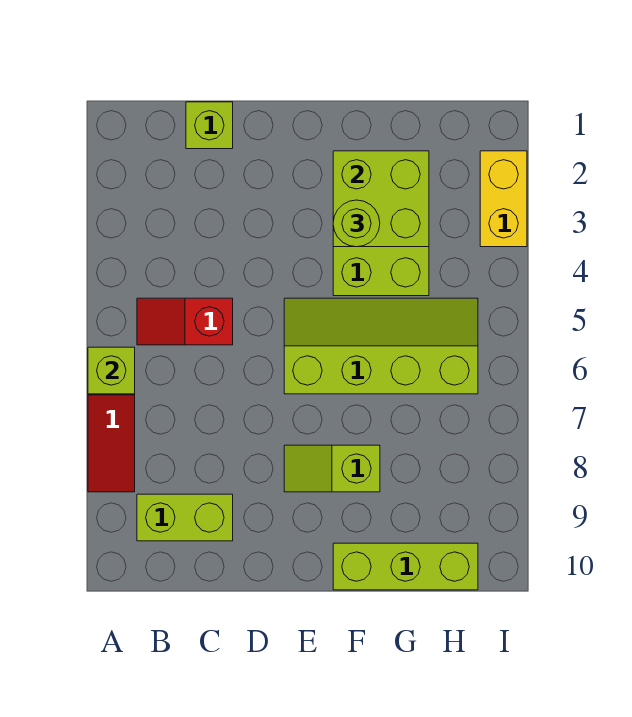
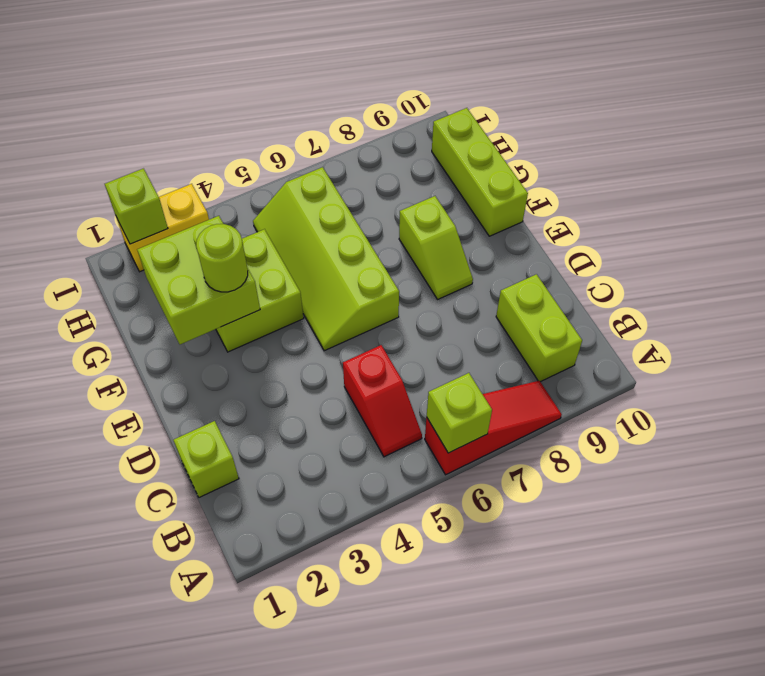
none -> lime 1x1 brick [105,169,168,244]

